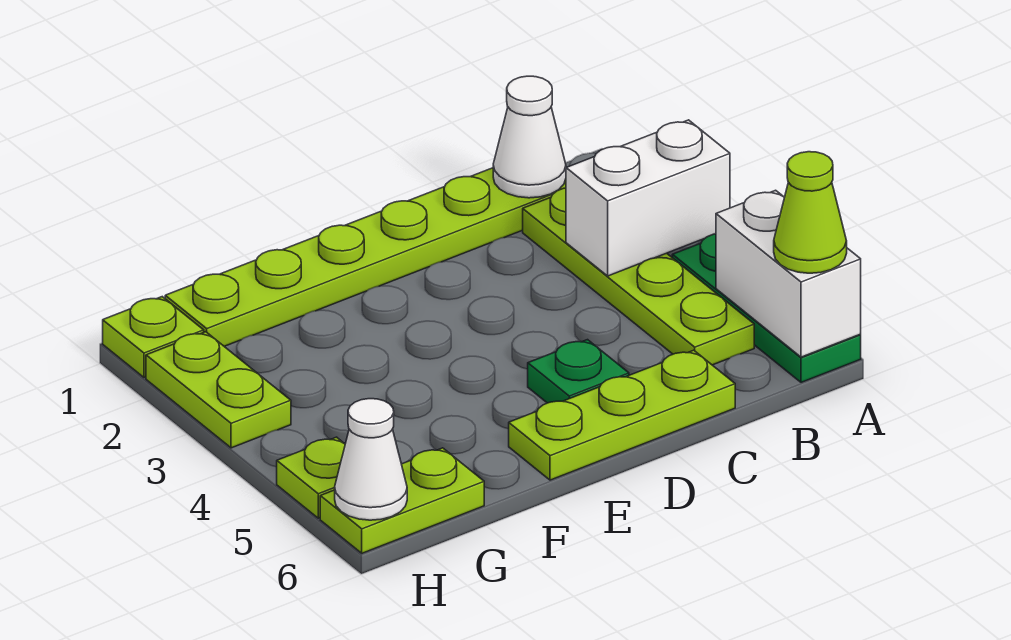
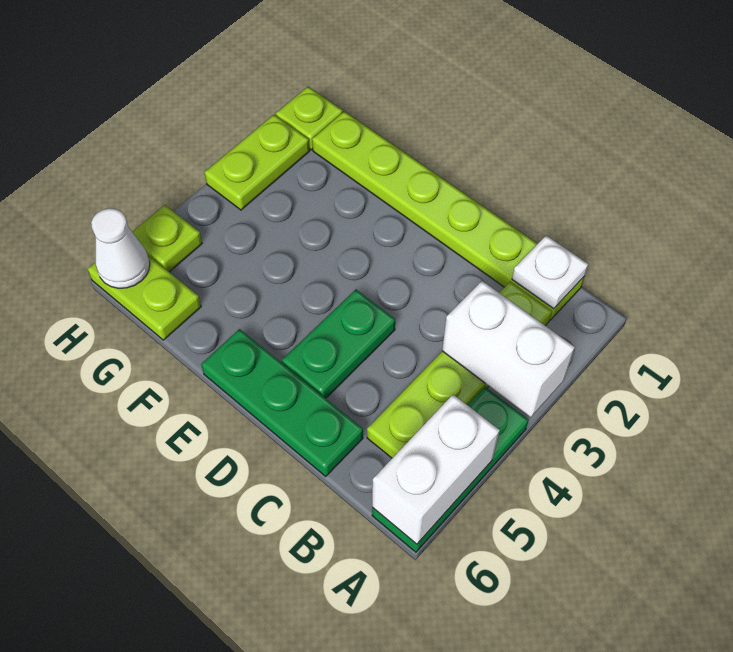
lime 1x1 cone [774,152,847,273] -> none
white 1x1 cone [493,76,566,198] -> white 1x1 plate [512,235,588,309]
lime 1x3 plate [509,350,735,480] -> green 1x3 plate [201,329,363,476]
green 1x1 plate [528,340,629,403] -> green 1x2 plate [282,290,395,398]

